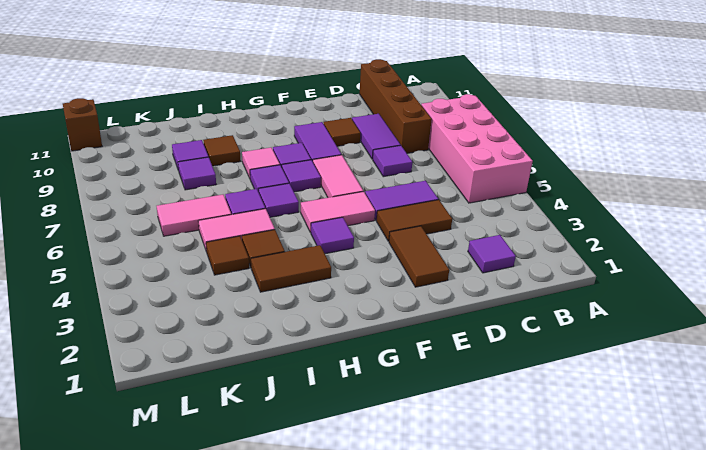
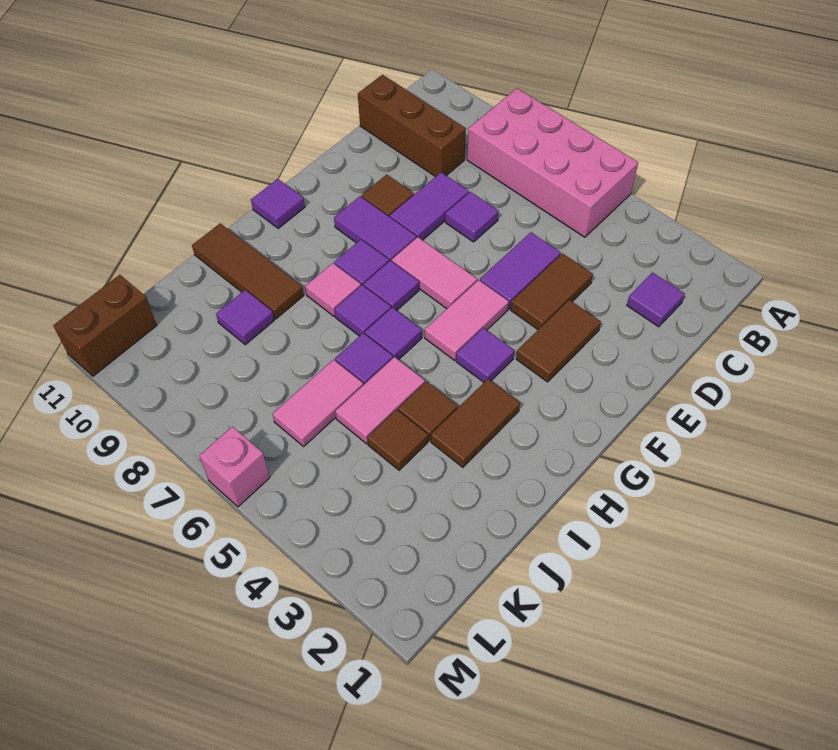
brown 1x4 brick [359,59,432,153] -> brown 1x3 brick [358,75,466,177]
purple 1x2 tile [352,114,400,159] -> purple 1x2 tile turned to [390,172,469,240]
brown 1x2 tile [389,226,449,287] -> brown 1x2 tile turned to [516,300,601,382]
brown 1x1 tile [203,135,240,166] -> brown 1x3 tile [192,223,304,319]
purple 1x1 tile [178,157,216,190] -> purple 1x1 tile moved to [251,179,305,228]
none -> pink 1x1 brick [199,427,270,507]
brown 1x1 brick [63,98,102,151] -> brown 1x2 brick [53,275,157,376]

